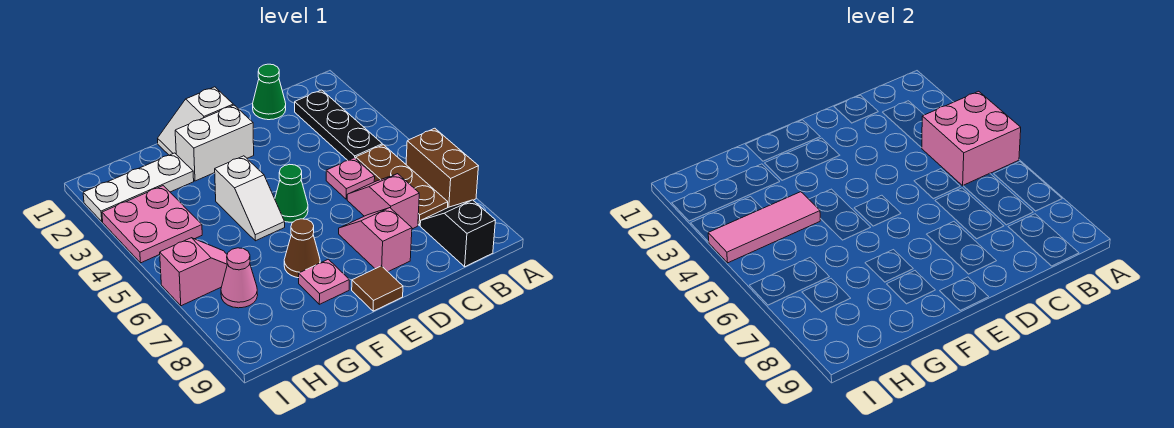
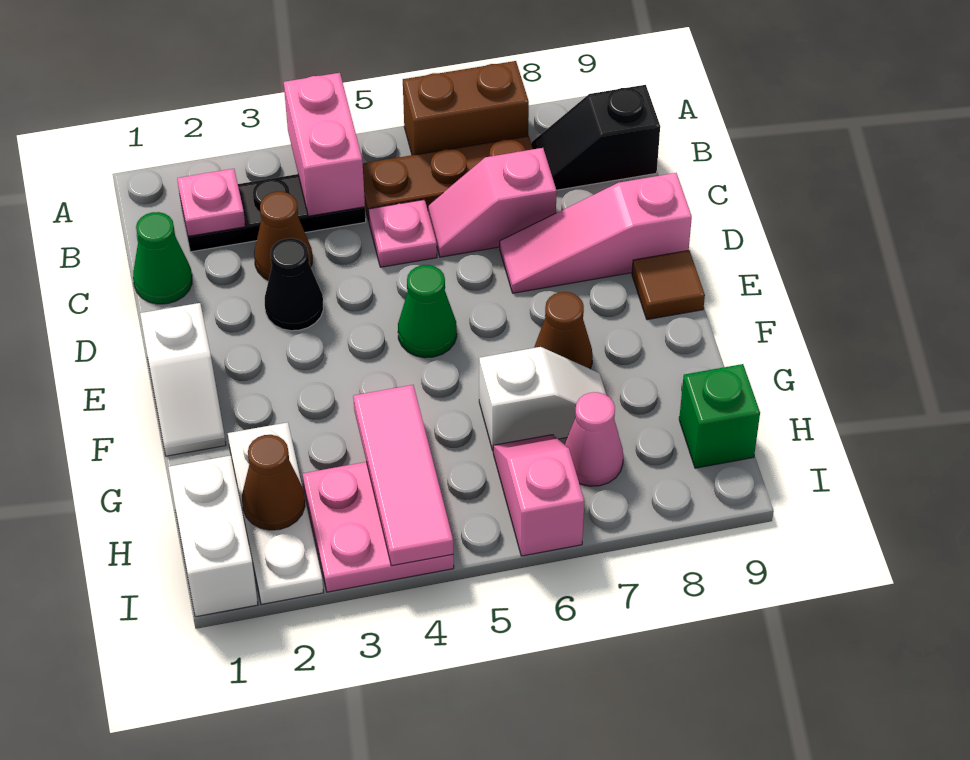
pink 2x2 brick [922,91,1021,186] -> pink 1x2 brick [284,73,365,216]
none -> brown 1x1 cone [254,192,312,280]
none -> black 1x1 cone [265,238,323,331]
pink 1x2 slope [339,208,412,272] -> pink 1x3 slope [500,173,692,293]
white 1x2 brick [175,105,254,181] -> white 1x2 brick moved to [168,456,258,617]
white 1x2 slope [215,156,285,241] -> white 1x2 slope moved to [479,347,606,450]
pink 1x1 plate [299,259,349,304] -> pink 1x1 plate moved to [177,169,245,236]
none -> brown 1x1 cone [242,435,305,530]
none -> green 1x1 brick [679,364,760,468]

